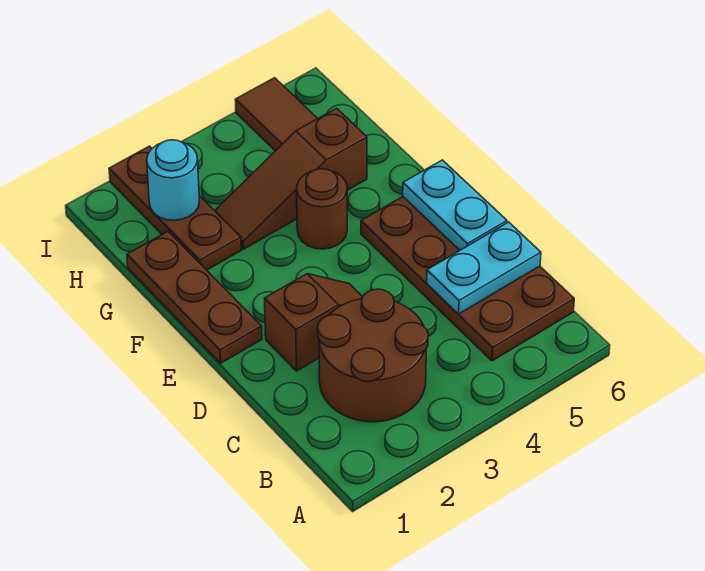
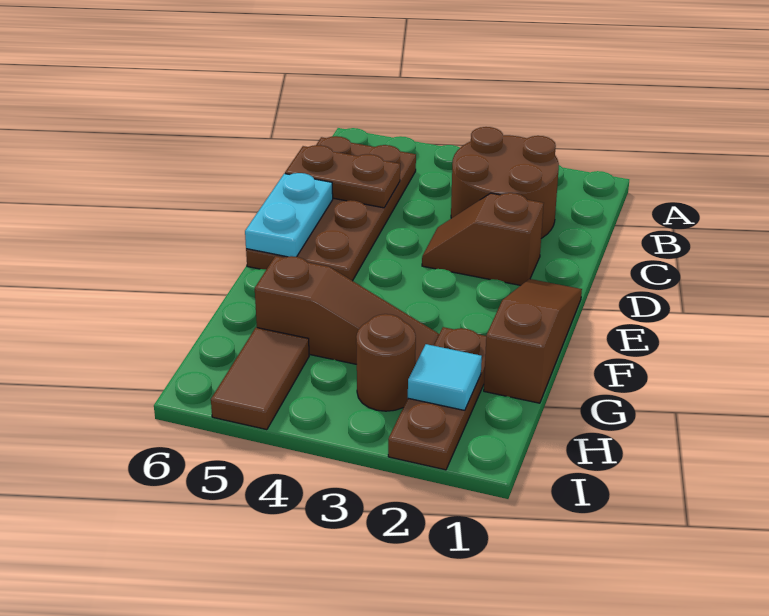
cyan 1x2 plate [427,222,541,314] -> brown 1x2 plate [285,145,400,208]
brown 1x3 plate [127,232,262,363] -> brown 1x3 slope [484,279,582,403]
brown 1x1 round brick [297,169,347,249] -> brown 1x1 round brick moved to [356,314,416,411]
cyan 1x1 round brick [147,140,199,221] -> cyan 1x1 tile [408,344,482,410]

